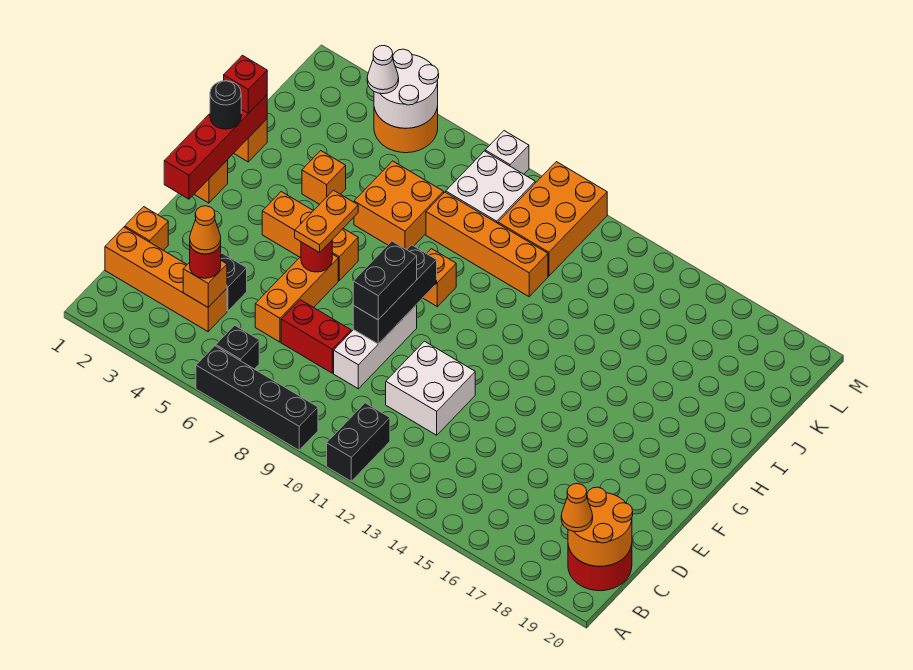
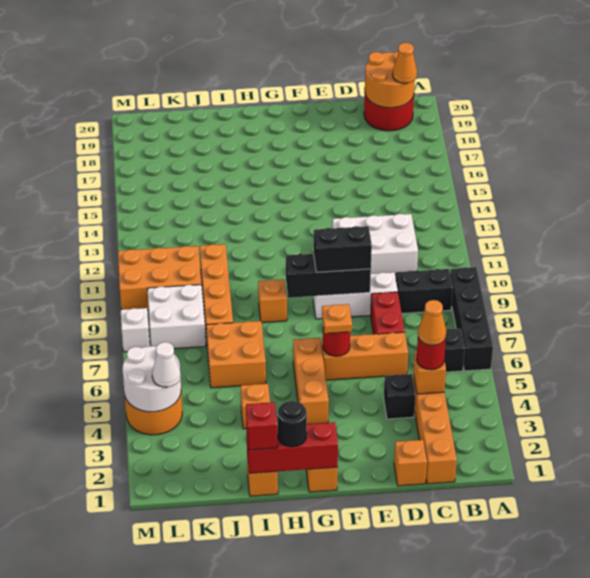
black 1x2 brick [327,403,390,481] -> black 1x2 brick moved to [396,269,453,313]
white 2x2 brick [386,341,475,435] -> white 2x3 brick [332,214,418,275]
red 1x4 brick [164,95,267,199] -> red 1x3 brick [246,422,338,473]
orange 1x2 plate [295,190,358,253] -> orange 1x1 plate [322,304,352,334]

